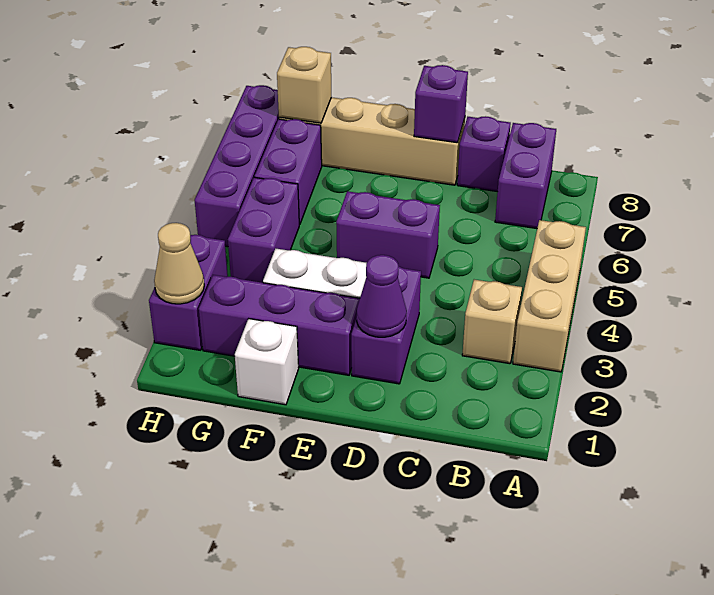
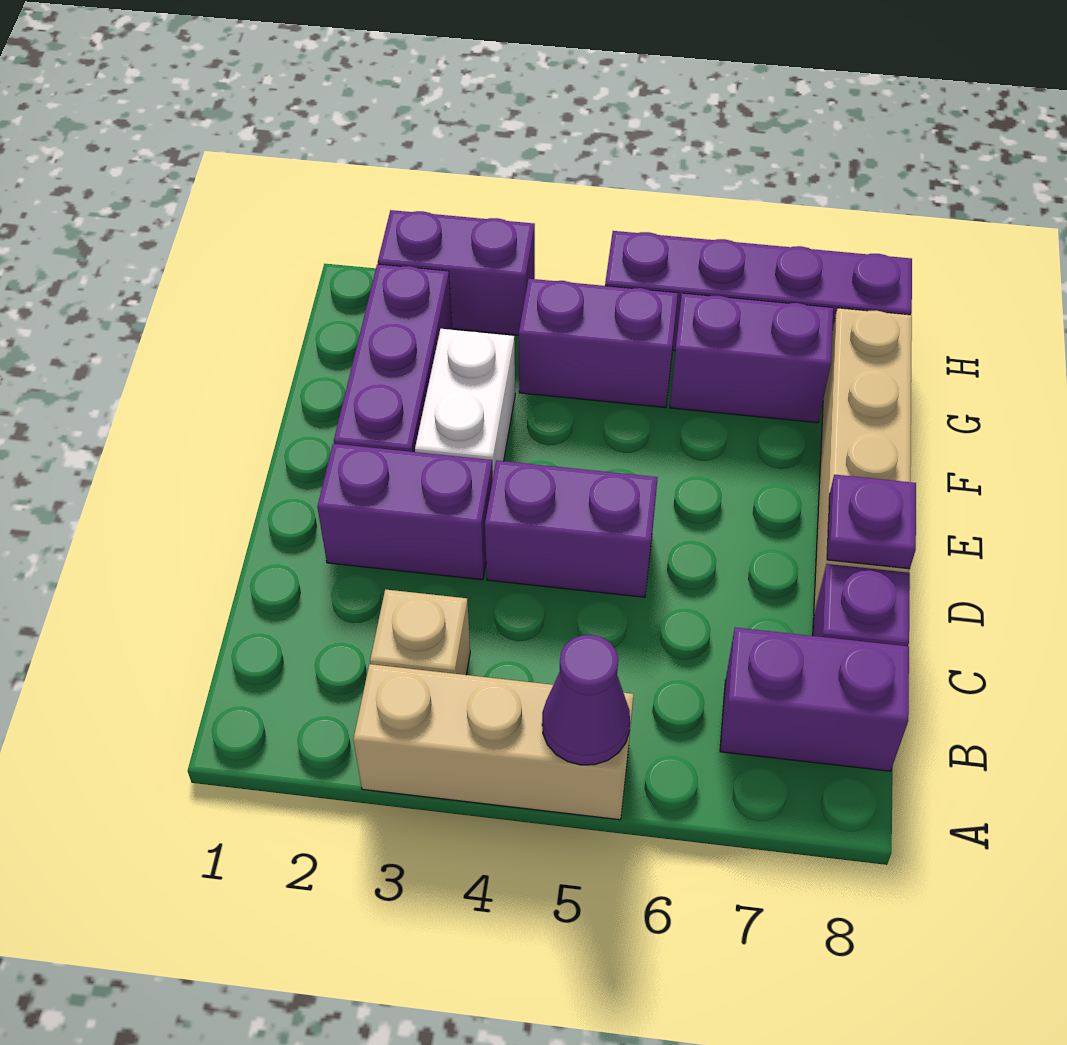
purple 1x1 cone [357,255,407,337] -> purple 1x1 cone moved to [542,635,630,765]
purple 1x2 brick [336,191,440,278] -> purple 1x2 brick turned to [485,460,658,597]
purple 1x1 brick [414,65,468,143] -> purple 1x1 plate [827,475,916,569]
white 1x1 brick [235,319,299,405] -> none
tan 1x1 brick [277,47,331,123] -> none
tan 1x1 cone [154,223,204,304] -> none

